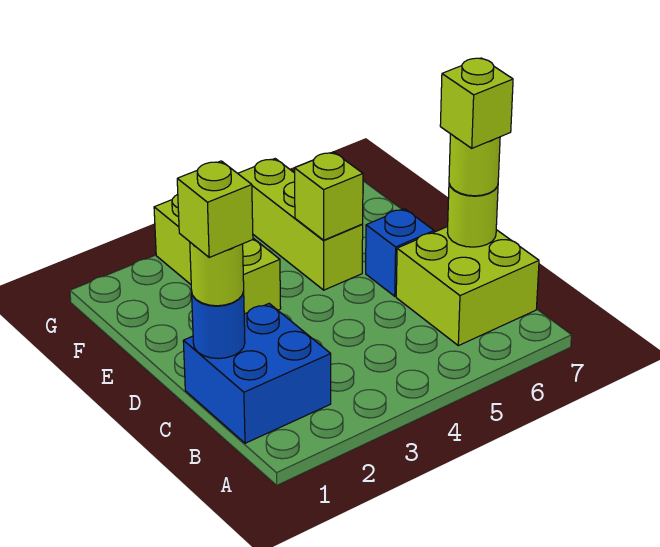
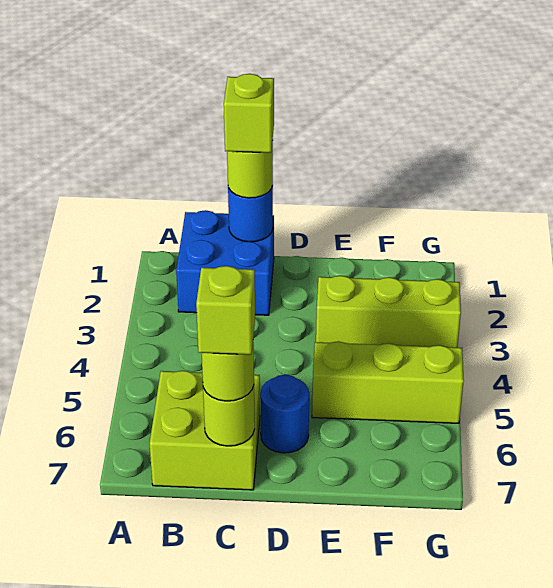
blue 1x1 brick [366,209,434,296] -> blue 1x1 round brick [260,375,309,453]
lime 1x1 brick [295,152,363,240] -> none

